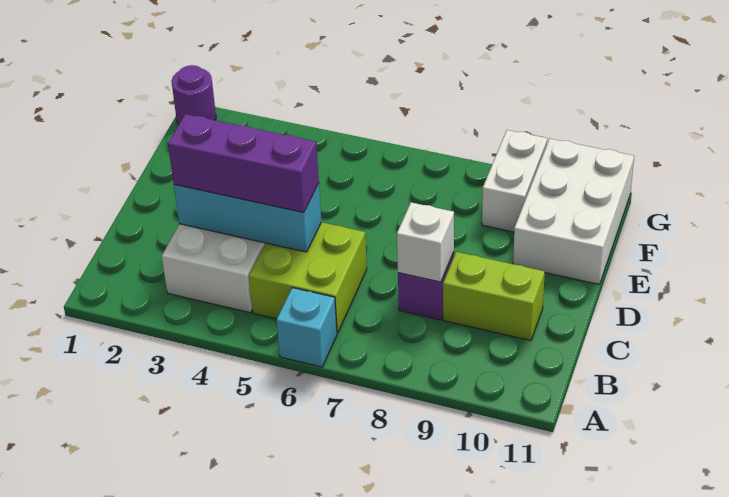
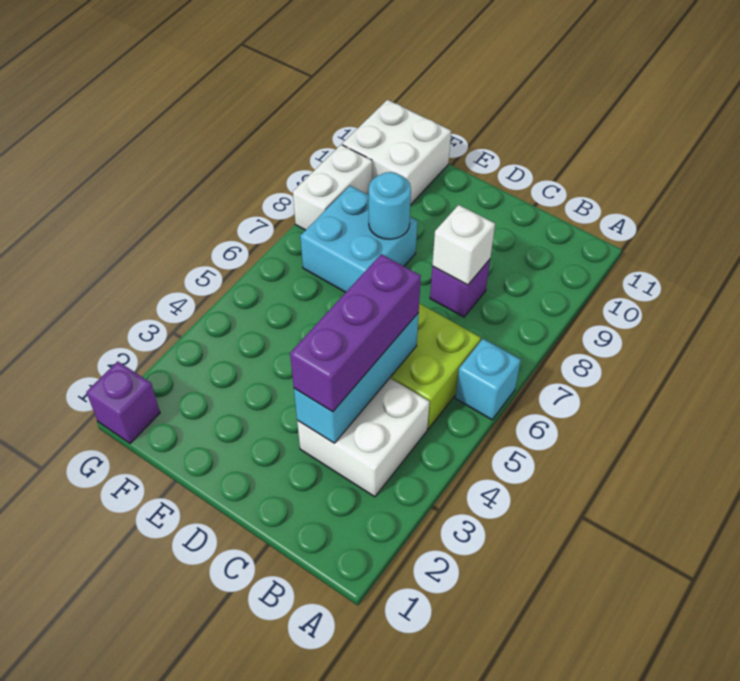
lime 1x2 brick [443,252,545,341] -> none
none -> cyan 2x2 brick [300,186,417,292]
none -> cyan 1x1 round brick [369,172,411,239]
white 2x3 brick [513,139,634,284] -> white 2x2 brick [342,100,451,205]
white 1x2 brick [482,130,547,232] -> white 1x2 brick turned to [293,145,372,230]
purple 1x1 round brick [172,65,216,125] -> purple 1x1 brick [86,361,160,444]

